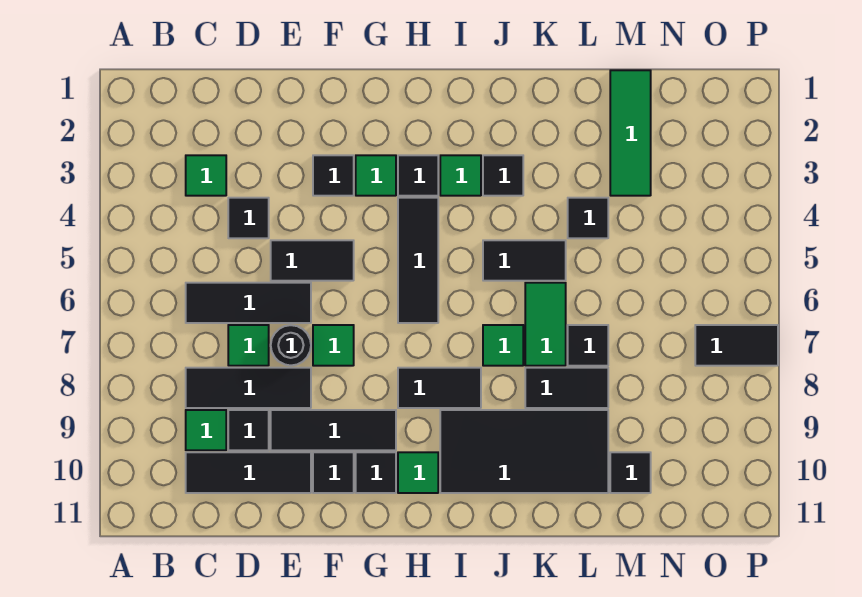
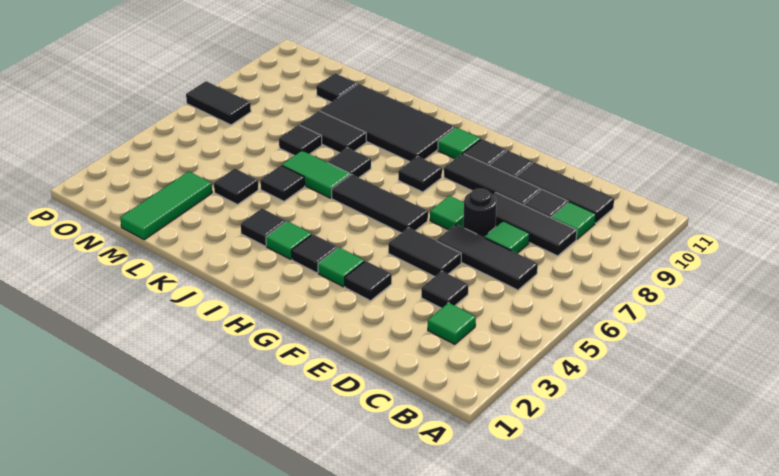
black 1x3 tile [398,198,438,323] -> black 1x3 tile turned to [332,174,428,233]
black 1x2 tile [398,368,481,408] -> black 1x1 tile [398,156,442,192]
black 1x2 tile [483,240,566,281] -> black 1x1 tile [260,165,305,201]
green 1x1 tile [483,325,523,366] -> black 1x1 tile [328,148,371,178]
green 1x2 tile [525,283,566,366] -> green 1x2 tile turned to [282,151,350,198]

